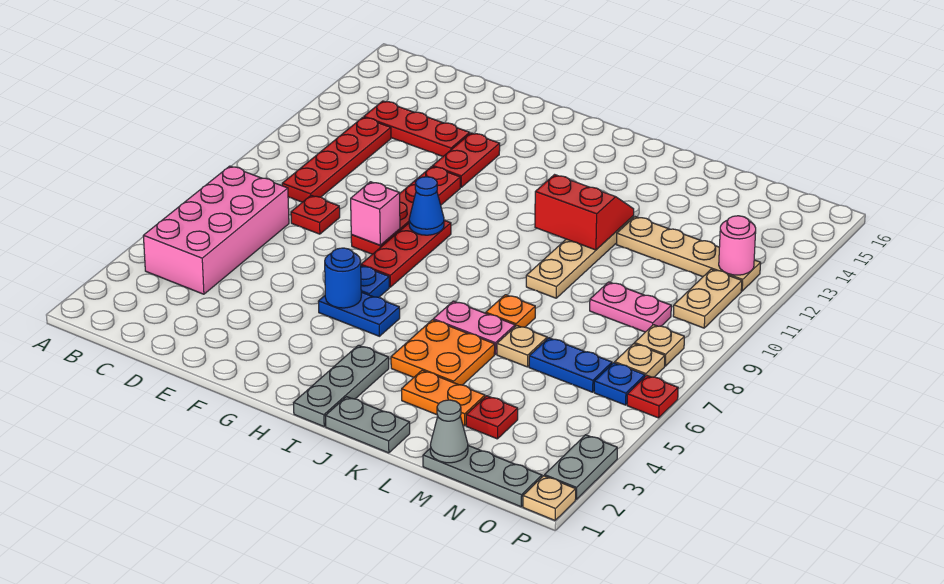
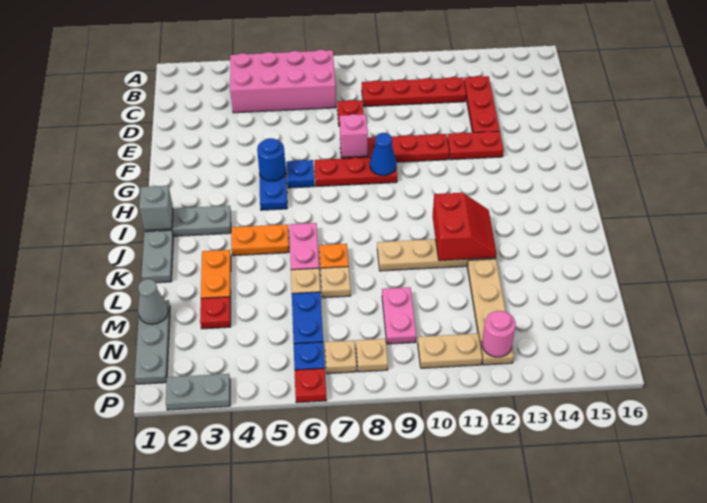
none -> grey 1x1 brick [139,186,173,230]
orange 2x2 plate [391,320,495,385] -> orange 1x2 plate [231,224,289,256]
tan 1x1 plate [523,476,576,520] -> tan 1x1 plate moved to [320,267,351,298]

